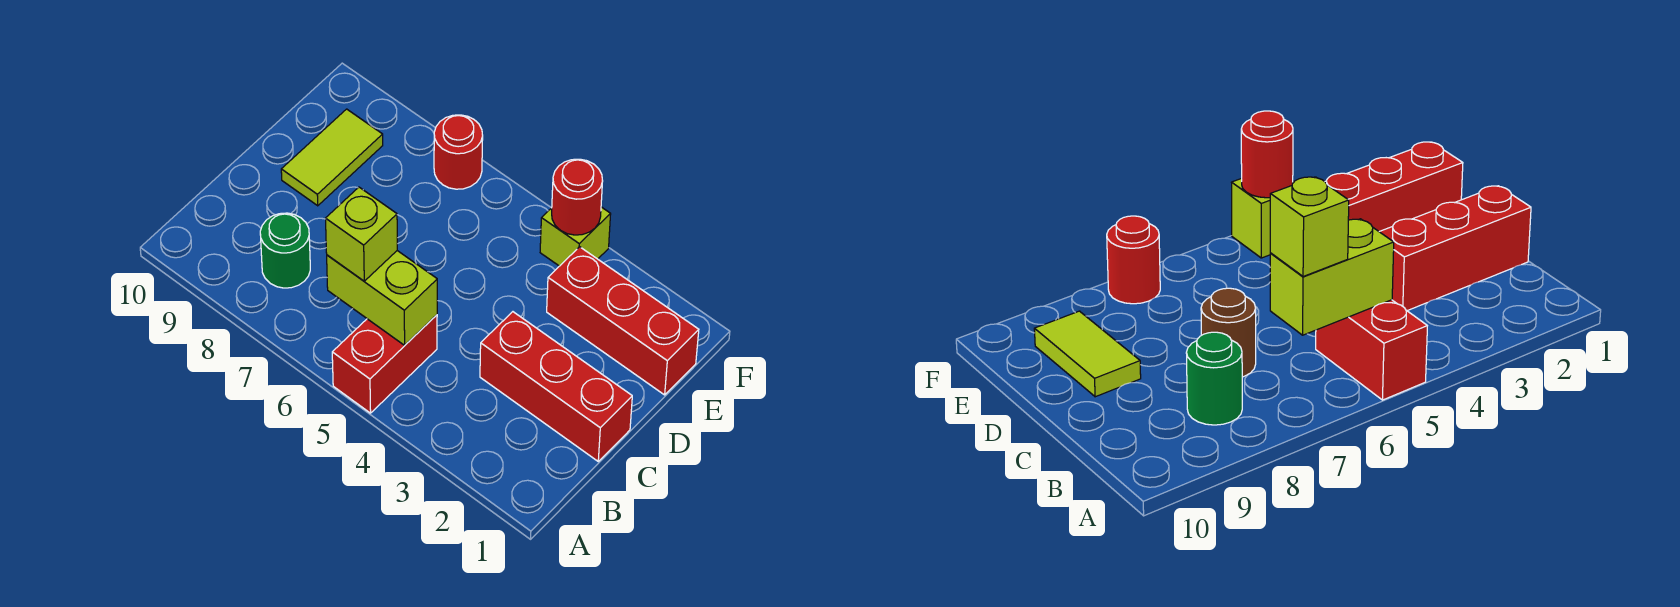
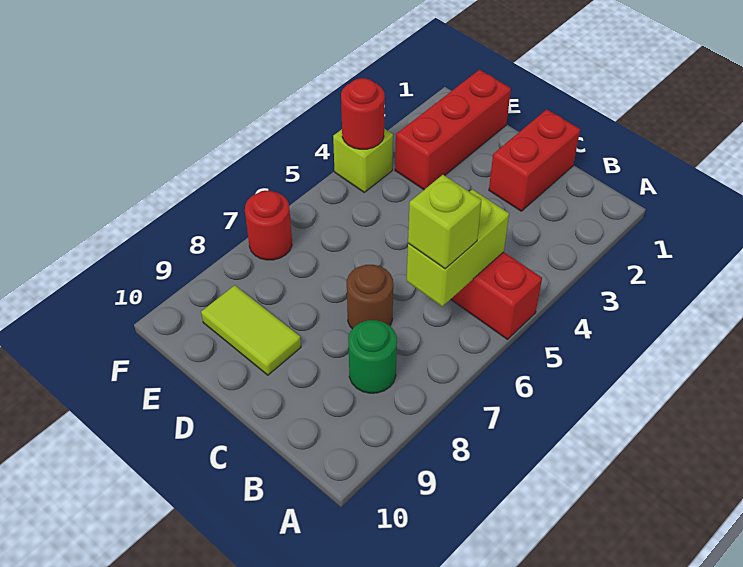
red 1x3 brick [480,312,632,461] -> red 1x2 brick [489,110,580,211]

